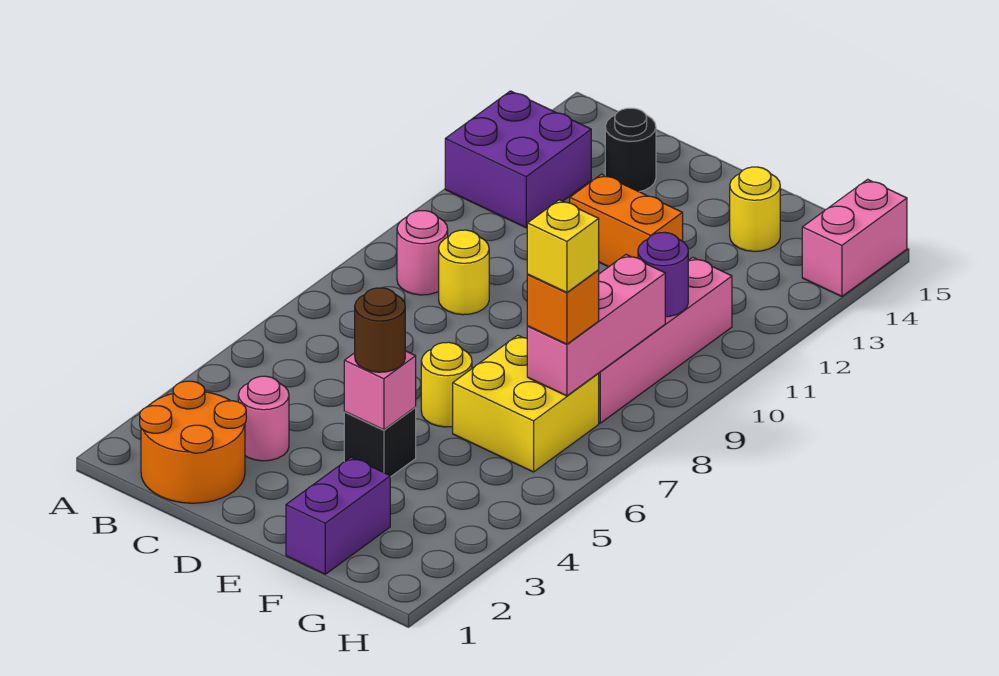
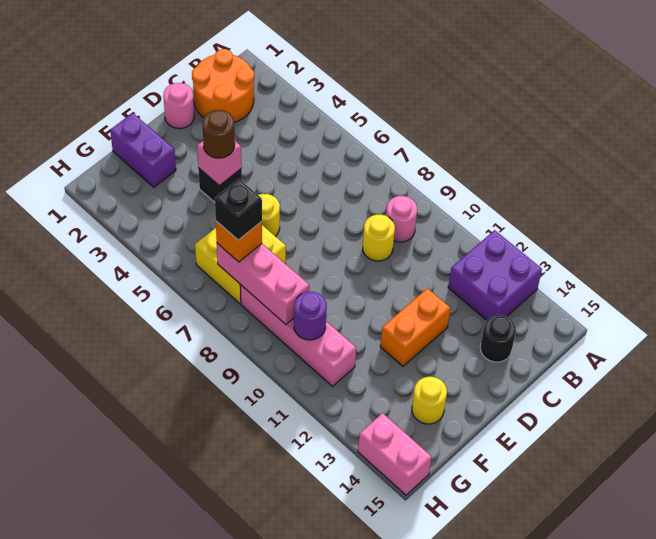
pink 1x1 round brick [238,376,289,461] -> pink 1x1 round brick moved to [163,83,194,129]
yellow 1x1 brick [527,200,599,293] -> black 1x1 brick [215,179,262,240]

